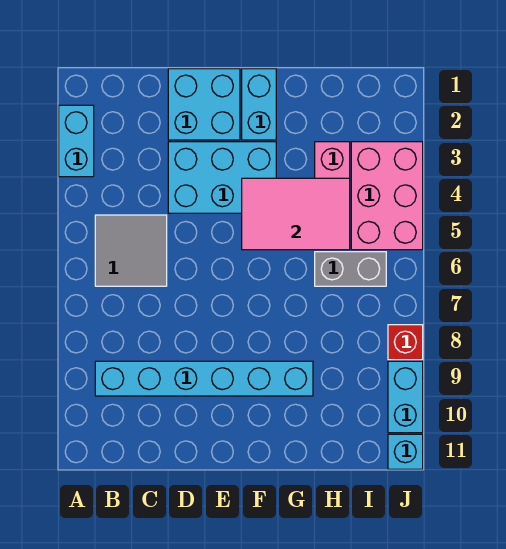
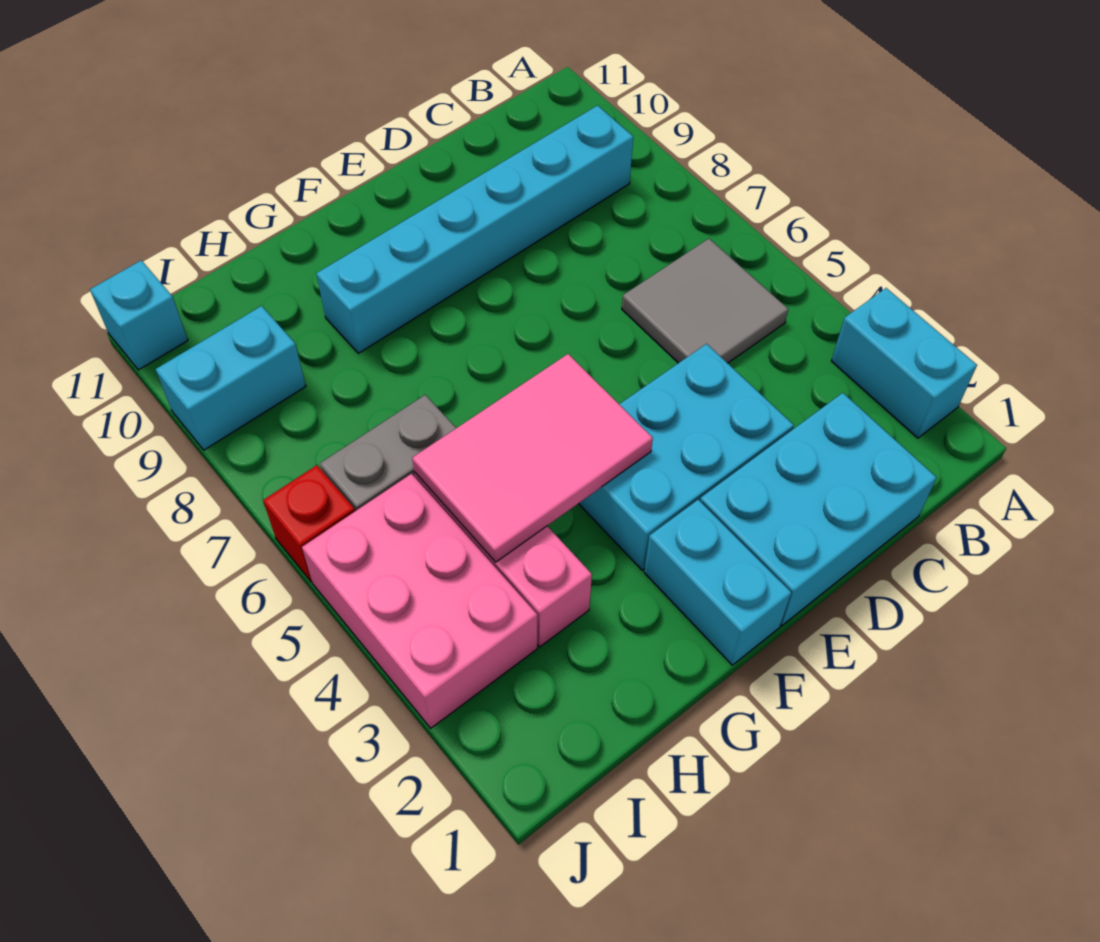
cyan 2x2 brick [168,69,240,140] -> cyan 2x3 brick [700,393,937,626]
red 1x1 brick [388,325,423,360] -> red 1x1 brick moved to [263,465,355,582]
cyan 1x2 brick [388,361,423,433] -> cyan 1x2 brick turned to [156,306,306,450]

